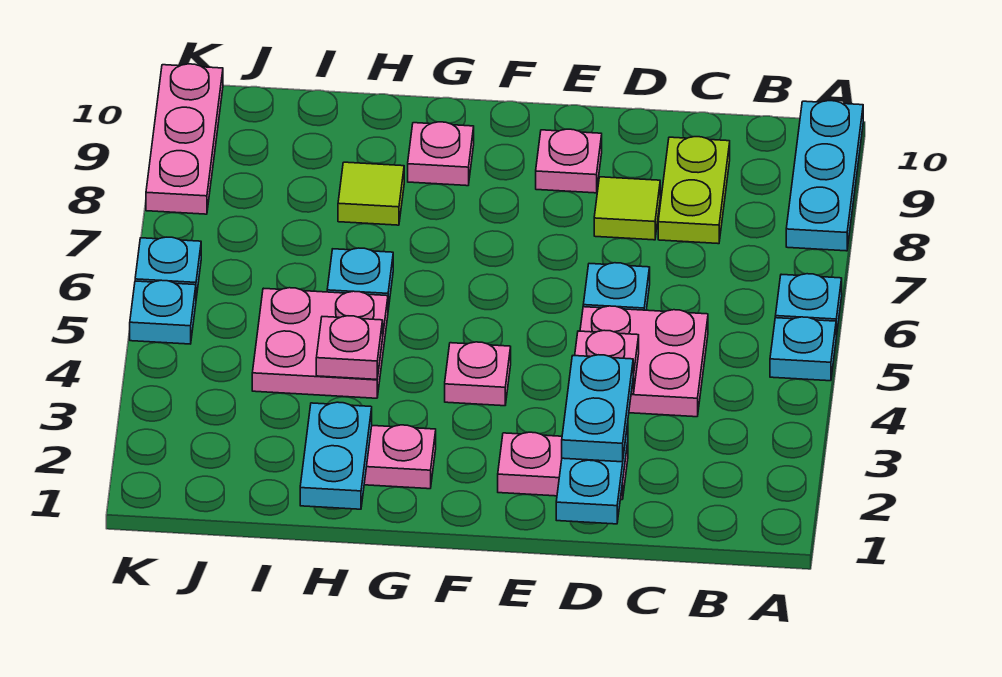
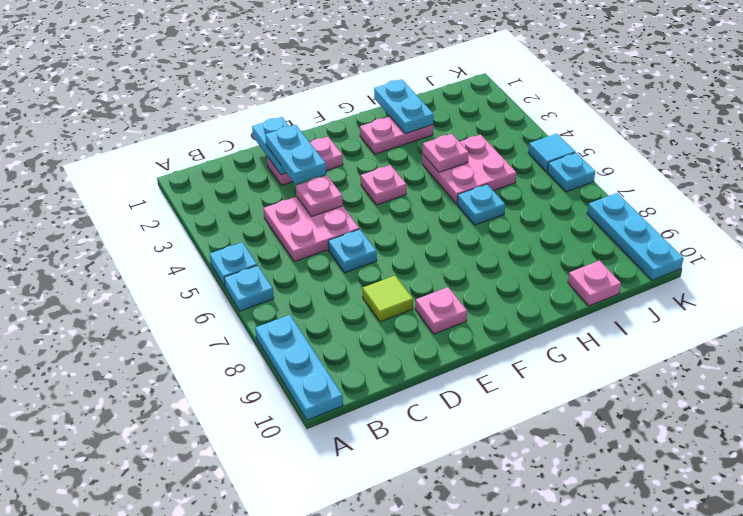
lime 1x2 plate [658,137,730,244] -> none
pink 1x1 plate [408,122,474,186] -> pink 1x1 plate moved to [568,261,621,306]
lime 1x1 tile [338,162,404,225] -> none
cyan 1x1 plate [130,280,196,344] -> cyan 1x1 tile [528,134,575,172]
pink 1x3 plate [146,64,223,214] -> cyan 1x3 plate [587,193,684,280]

